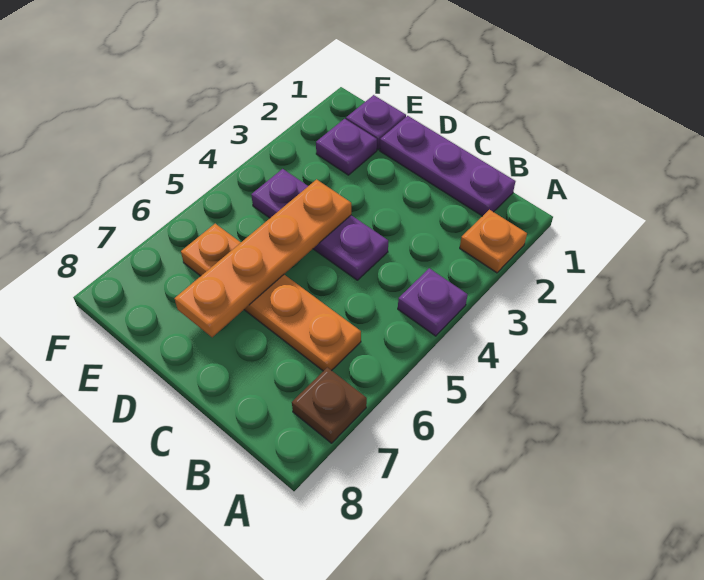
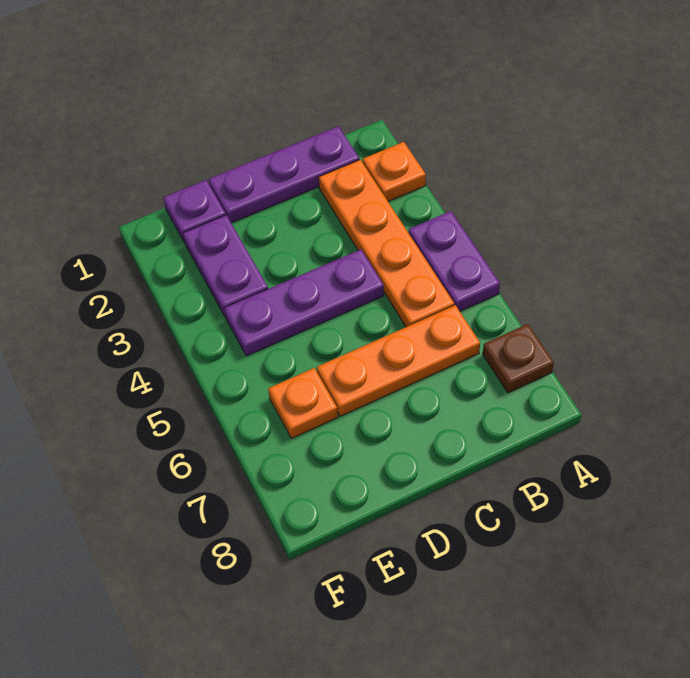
purple 1x1 plate [398,268,468,336] -> purple 1x2 plate [409,211,500,311]
orange 1x4 plate [175,179,351,337] -> orange 1x4 plate moved to [319,160,454,327]
purple 1x1 plate [316,119,377,175] -> purple 1x2 plate [183,215,268,316]

